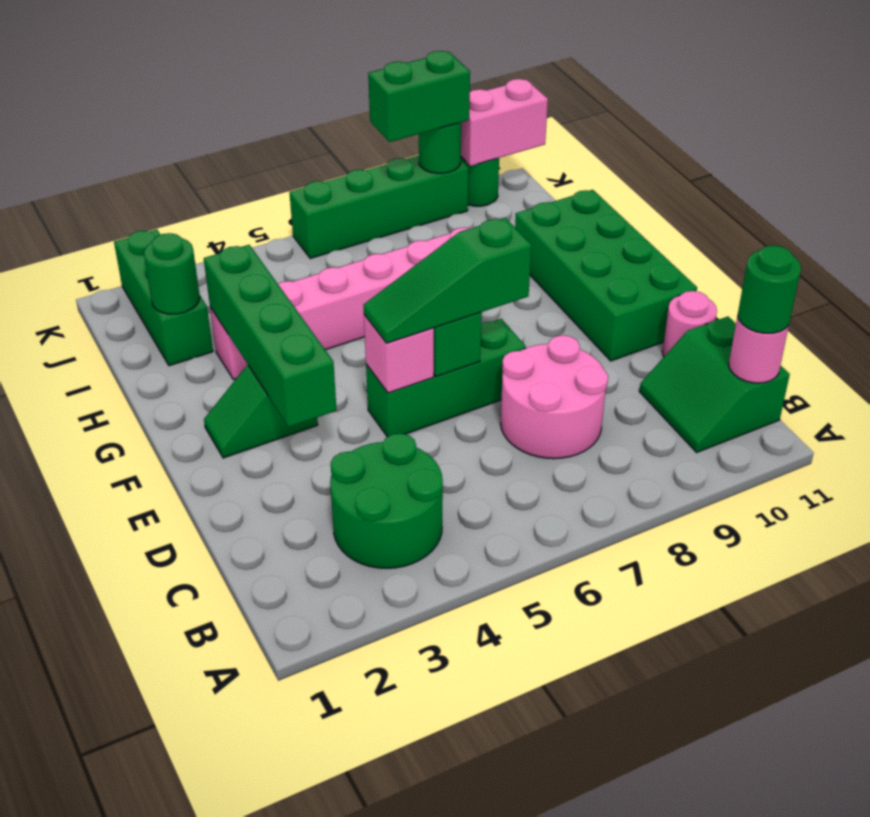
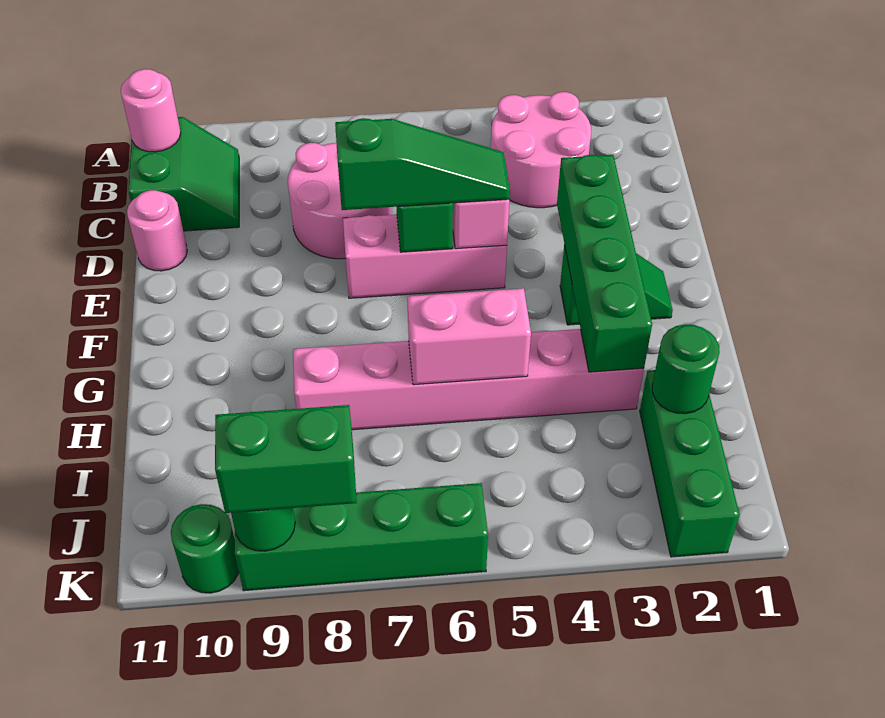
green 2x2 round brick [330,433,443,568] -> pink 2x2 round brick [491,92,591,208]
green 1x1 round brick [738,245,801,333] -> none
green 1x3 brick [366,319,526,437] -> pink 1x3 brick [343,215,507,298]
green 2x4 brick [515,190,697,361] -> none
pink 1x2 brick [461,79,548,166] -> pink 1x2 brick moved to [407,288,531,385]

